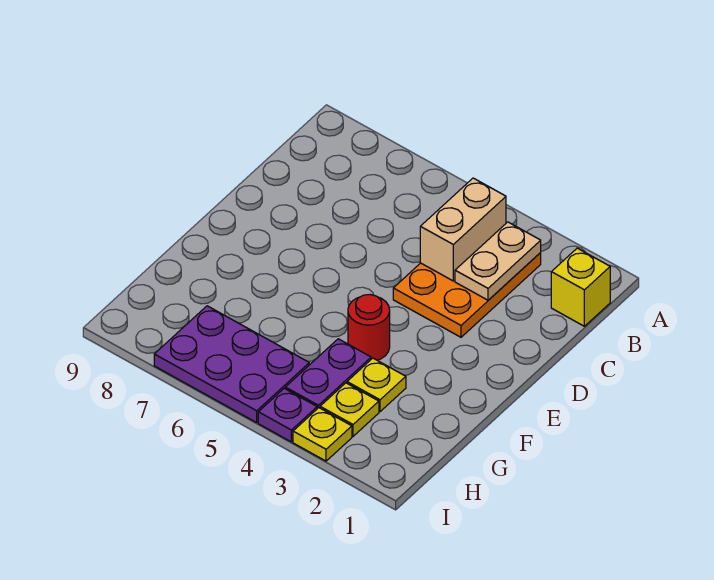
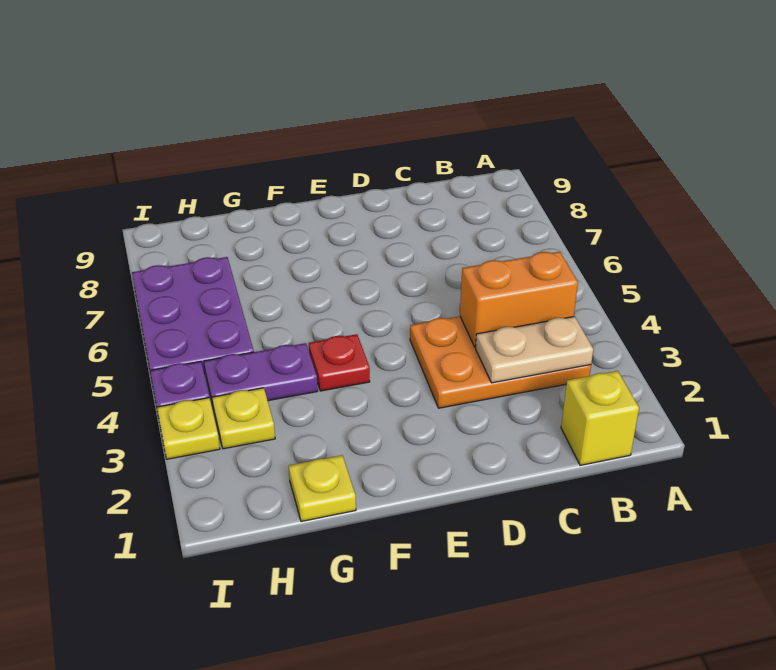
tan 1x2 brick [420,178,506,281] -> orange 1x2 brick [460,252,578,348]
red 1x1 round brick [348,294,390,360] -> red 1x1 plate [309,334,370,391]
yellow 1x1 plate [347,358,406,412] -> yellow 1x1 plate moved to [289,455,356,522]

